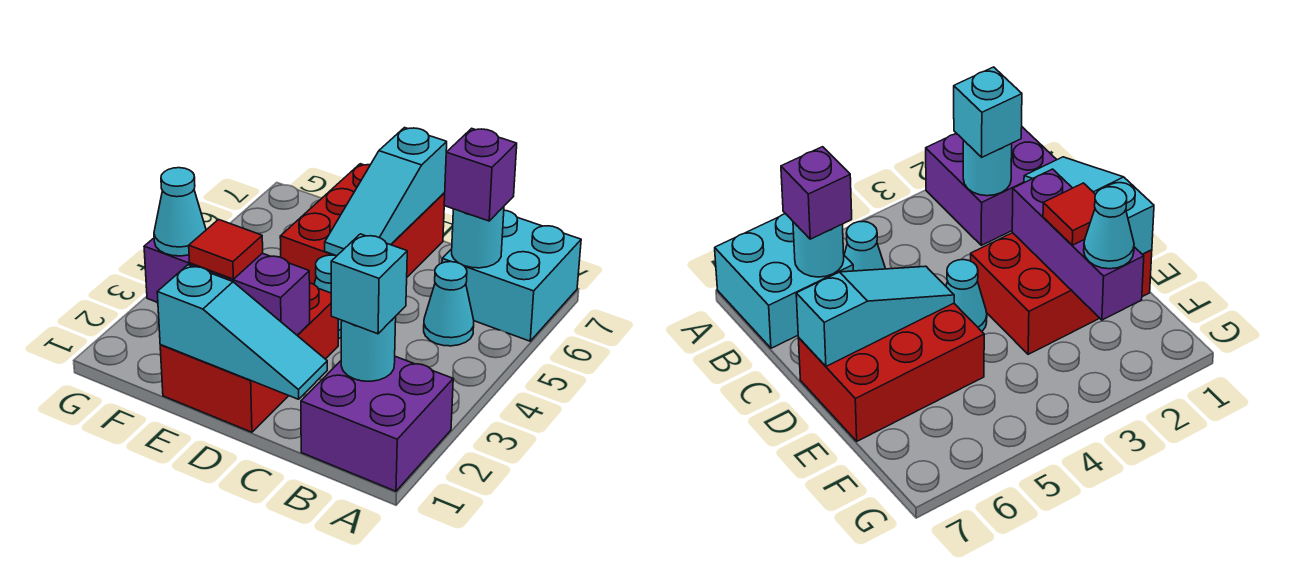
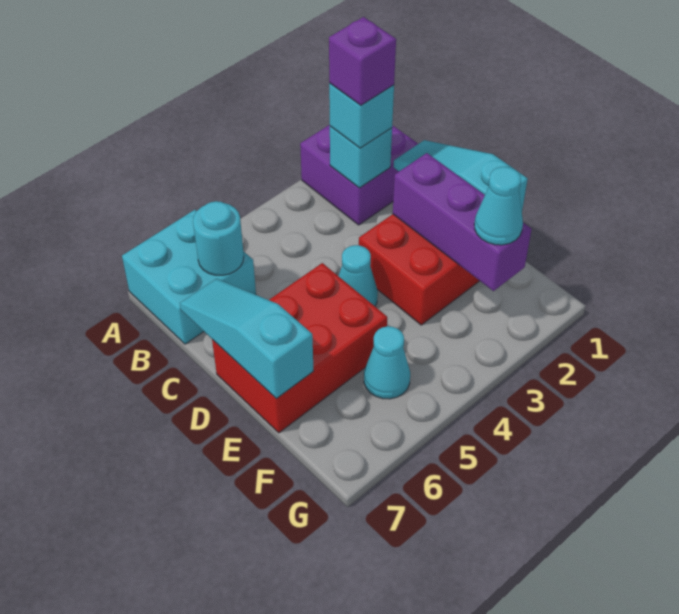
cyan 1x1 round brick [341,316,396,381] -> cyan 1x1 brick [330,126,392,188]
cyan 1x1 cone [424,262,474,346] -> cyan 1x1 cone moved to [364,326,410,399]
purple 1x1 brick [444,128,517,221] -> purple 1x1 brick moved to [329,17,396,105]
cyan 1x3 slope [325,128,447,256] -> cyan 1x3 slope turned to [180,279,313,399]
red 1x1 tile [189,219,263,279] -> none

